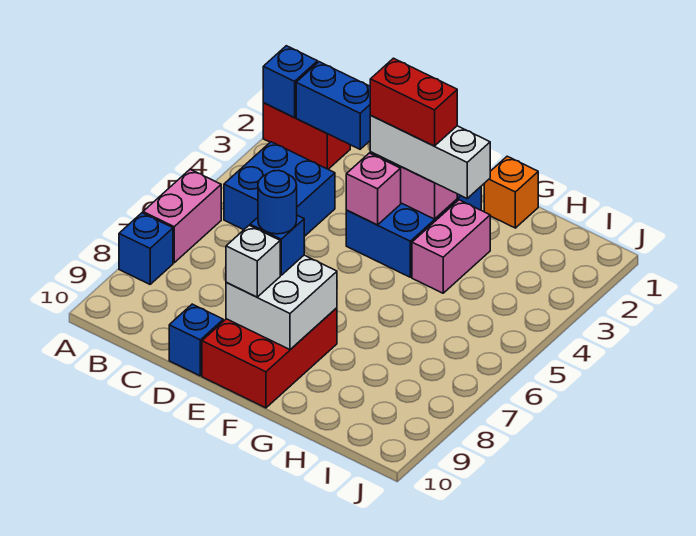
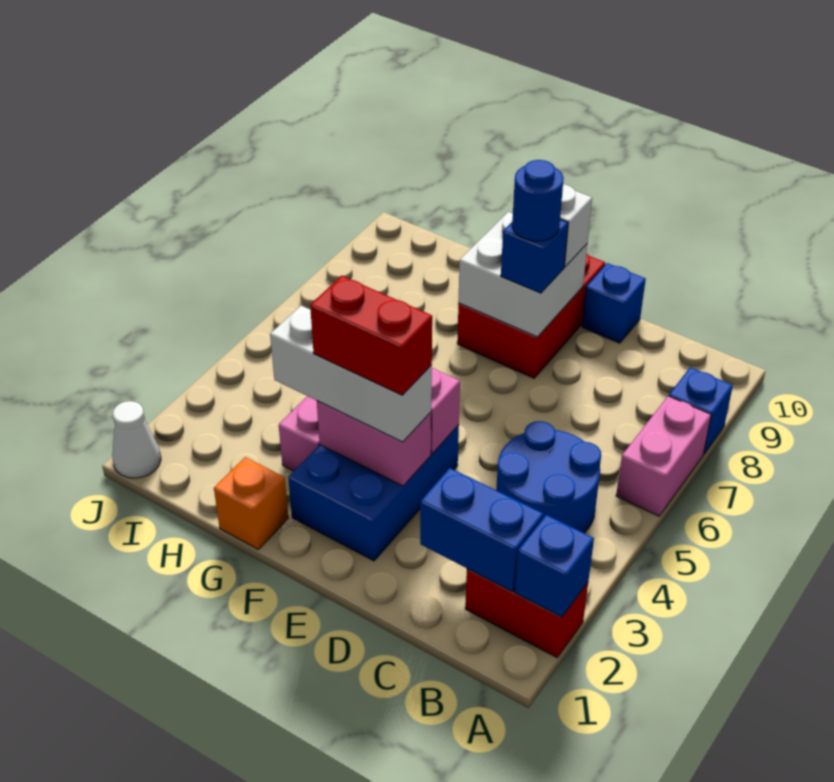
blue 2x2 brick [224,142,335,236] -> blue 2x2 round brick [496,421,601,533]
none -> white 1x1 cone [112,401,161,478]

